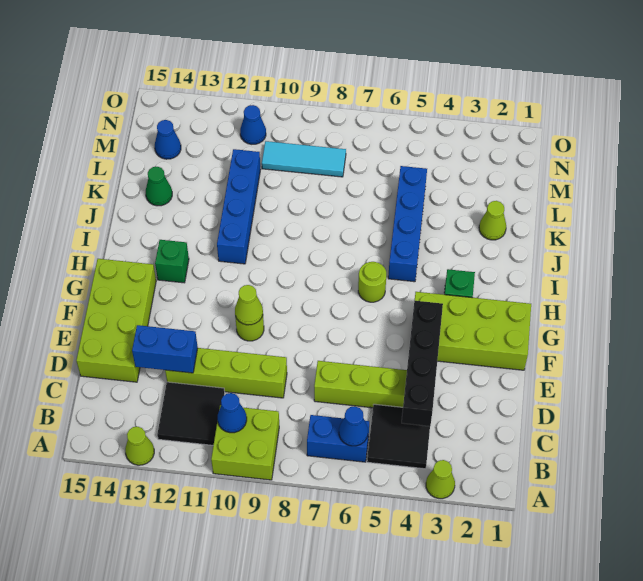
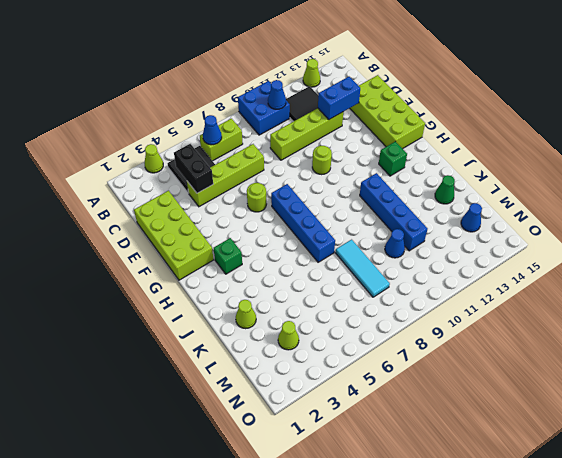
lime 2x2 brick [211,405,279,480] -> blue 2x2 brick [238,81,290,135]
blue 1x2 brick [307,415,369,462] -> lime 1x2 brick [200,119,243,161]
black 1x4 brick [402,301,443,426] -> black 1x2 brick [174,144,213,193]
lime 2x4 brick [415,292,531,370] -> lime 2x4 brick turned to [134,191,214,280]
lime 1x1 cone [235,285,263,325] -> lime 1x1 cone moved to [278,321,299,350]
lime 1x1 round brick [358,262,386,302] -> lime 1x1 round brick moved to [247,183,266,212]
blue 1x4 brick [388,166,427,282] -> blue 1x4 brick moved to [271,184,335,262]
cyan 1x3 tile [262,141,346,177] -> cyan 1x3 tile turned to [336,240,390,297]
blue 1x1 cone [240,105,266,144] -> blue 1x1 cone moved to [385,229,405,258]

